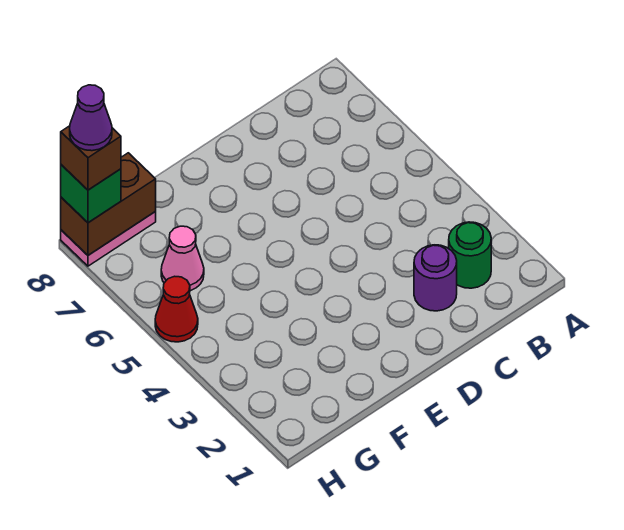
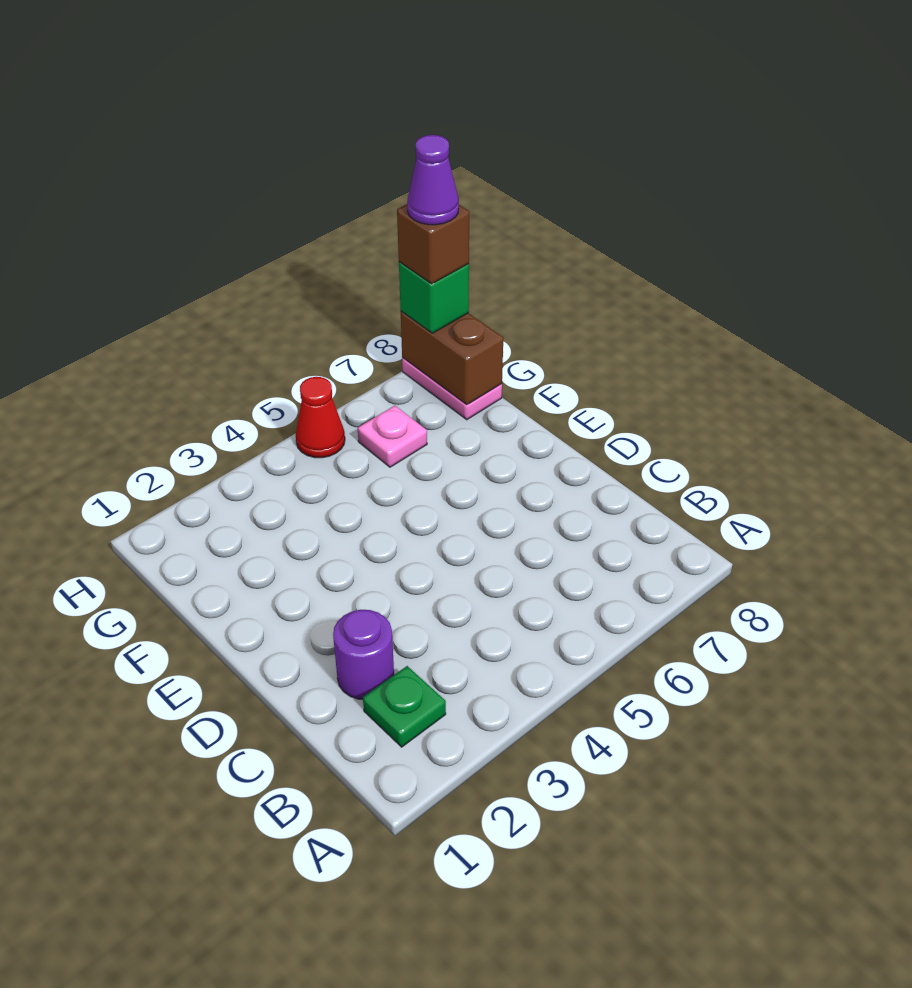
green 1x1 round brick [449,222,491,288] -> green 1x1 plate [363,666,446,747]
pink 1x1 cone [161,226,204,291] -> pink 1x1 plate [358,406,427,467]

